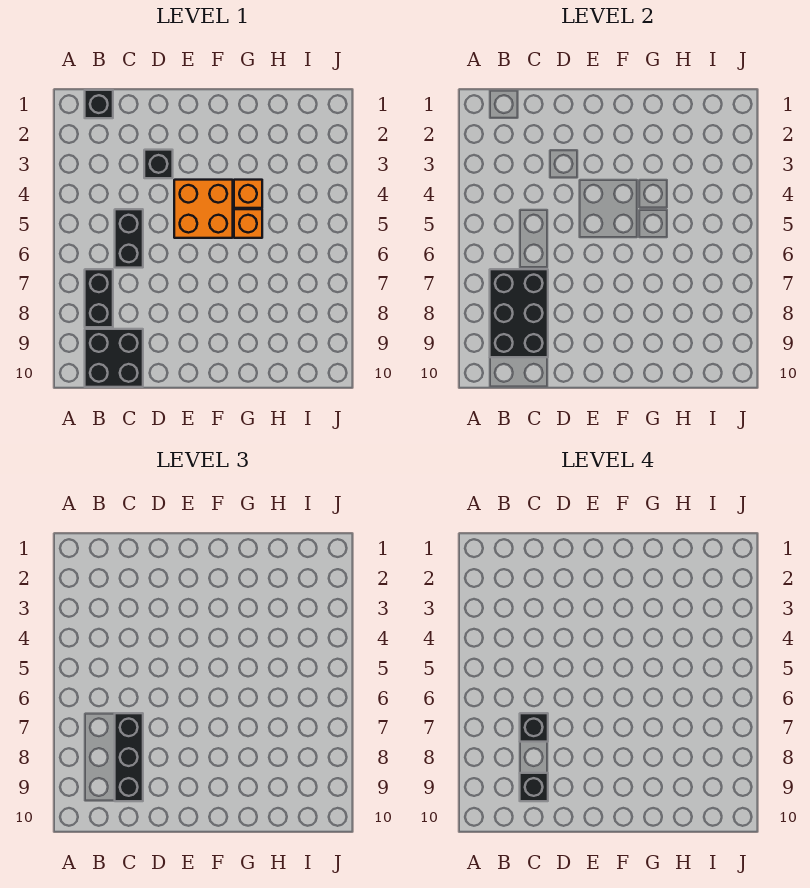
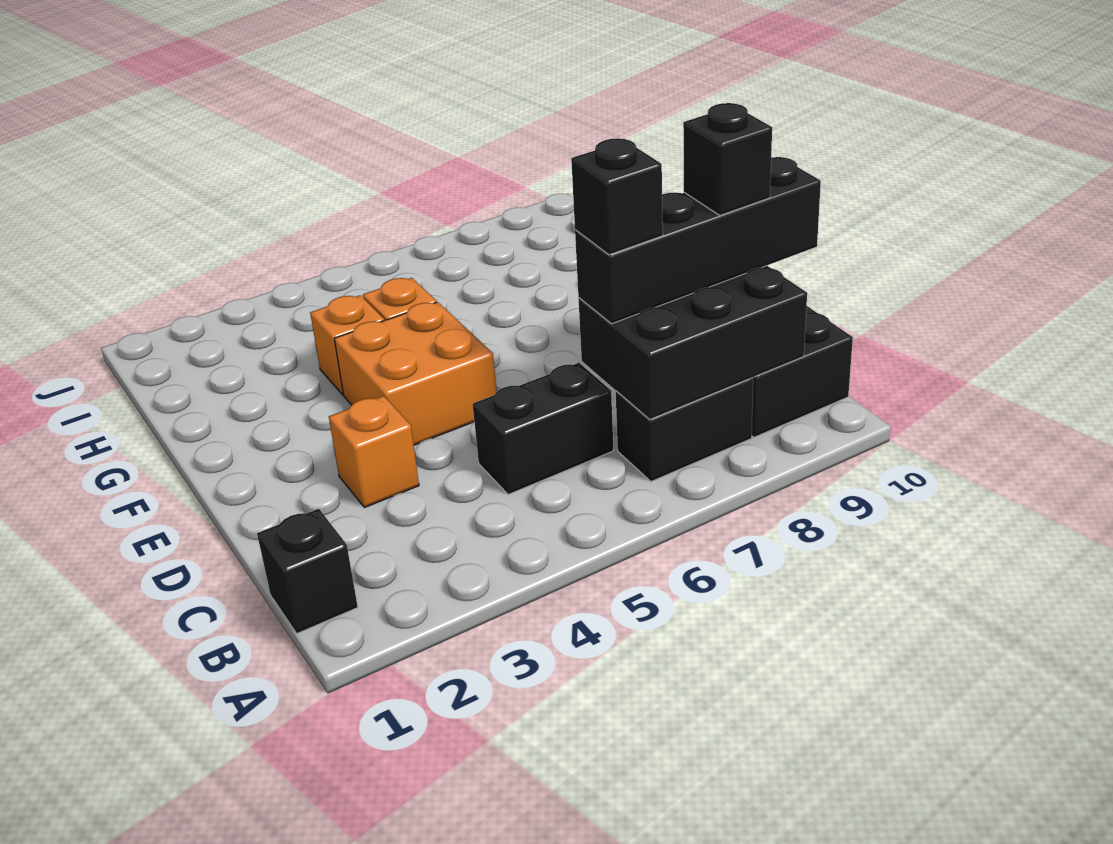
black 1x3 brick [115,713,143,801] -> black 1x4 brick [575,157,821,324]
black 1x1 brick [144,150,173,178] -> orange 1x1 brick [329,396,419,508]

